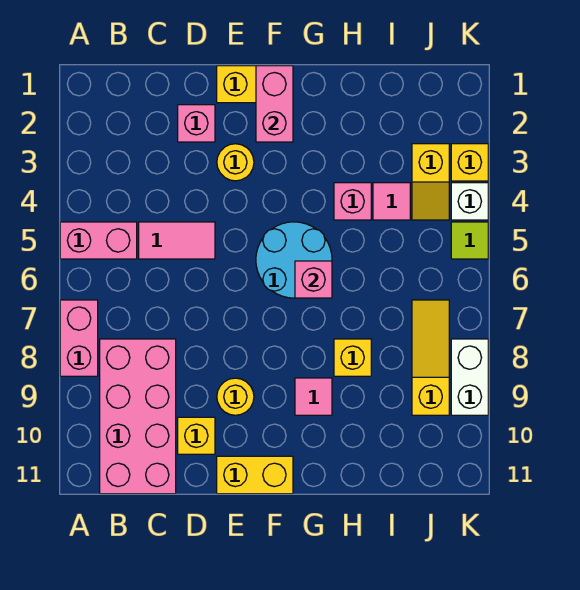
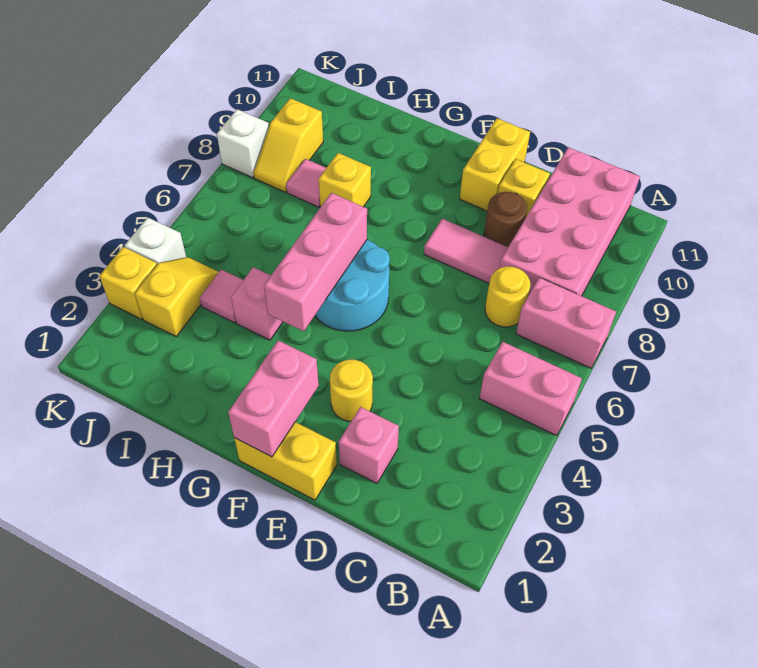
pink 1x2 brick [60,300,98,376] -> pink 1x2 brick turned to [516,278,616,368]
pink 1x2 tile [139,222,215,259] -> pink 1x2 tile moved to [424,219,508,283]
none -> brown 1x1 round brick [484,192,527,247]
yellow 1x1 round brick [217,378,254,415] -> yellow 1x1 round brick moved to [485,266,530,327]
yellow 1x2 brick [217,456,293,494] -> yellow 1x2 brick turned to [460,118,530,211]
pink 1x1 brick [295,261,332,298] -> pink 1x3 brick [264,193,367,331]
pink 1x1 tile [295,378,332,415] -> pink 1x1 tile moved to [286,159,326,207]
yellow 1x3 slope [412,300,449,415] -> yellow 1x2 slope [254,98,323,192]
lime 1x1 tile [451,222,488,259] -> none
white 1x2 brick [451,339,488,415] -> white 1x1 brick [217,109,269,178]

